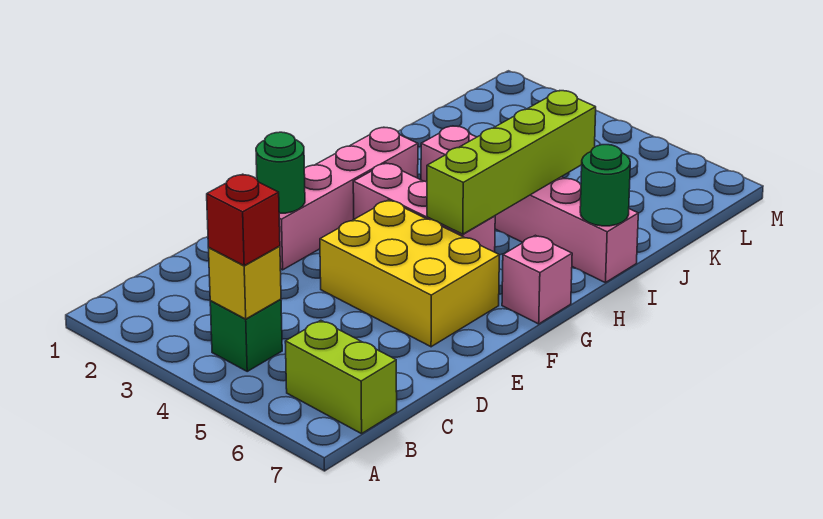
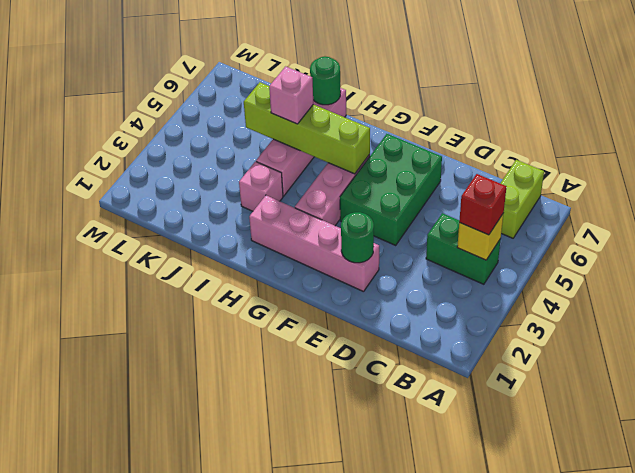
green 1x1 brick [210,299,282,371] -> green 1x2 brick [426,213,501,284]
yellow 2x3 brick [320,200,499,347] -> green 2x3 brick [340,134,442,245]
pink 1x1 brick [502,235,572,324] -> pink 1x1 brick moved to [269,66,313,124]

